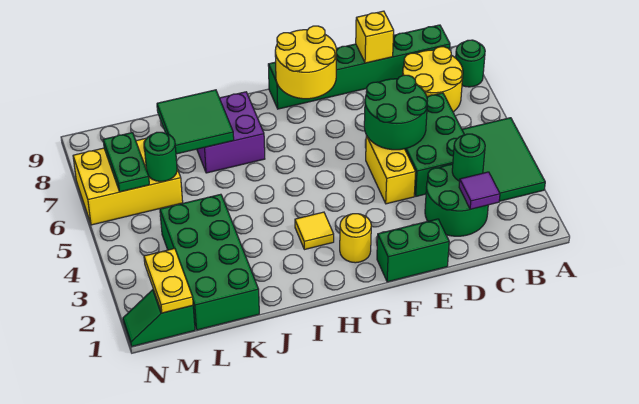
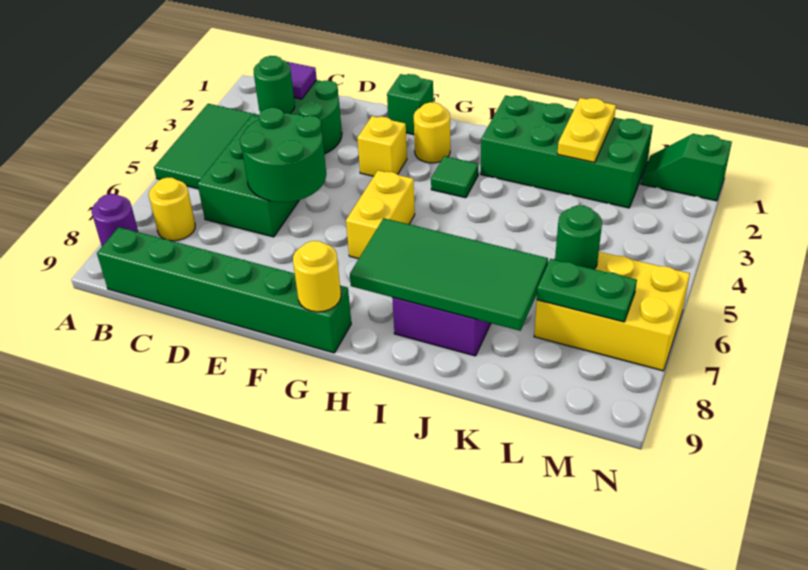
green 1x1 round brick [456,40,485,87] -> purple 1x1 round brick [92,194,138,246]
yellow 2x2 round brick [403,47,463,112] -> yellow 1x1 round brick [149,178,195,241]
yellow 1x1 brick [356,11,394,63] -> yellow 1x1 brick moved to [357,116,407,176]
green 1x2 brick [377,219,449,282] -> green 1x1 brick [387,74,433,135]
yellow 1x2 brick [366,136,416,204] -> yellow 1x2 brick moved to [346,170,415,259]
yellow 2x2 round brick [275,26,336,99] -> yellow 1x1 round brick [293,241,341,312]
yellow 1x1 tile [295,212,334,250] -> green 1x1 tile [431,156,478,198]
green 2x2 tile [157,90,234,154] -> green 2x4 tile [350,218,548,331]
green 2x4 brick [160,194,259,330] -> green 2x4 brick turned to [481,96,653,208]
green 1x2 slope [123,289,195,346] -> green 1x2 slope turned to [641,134,732,201]
yellow 1x2 plate [144,249,193,313] -> yellow 1x2 plate moved to [557,98,616,162]
green 1x2 plate [103,133,149,192] -> green 1x2 plate turned to [537,259,637,322]

